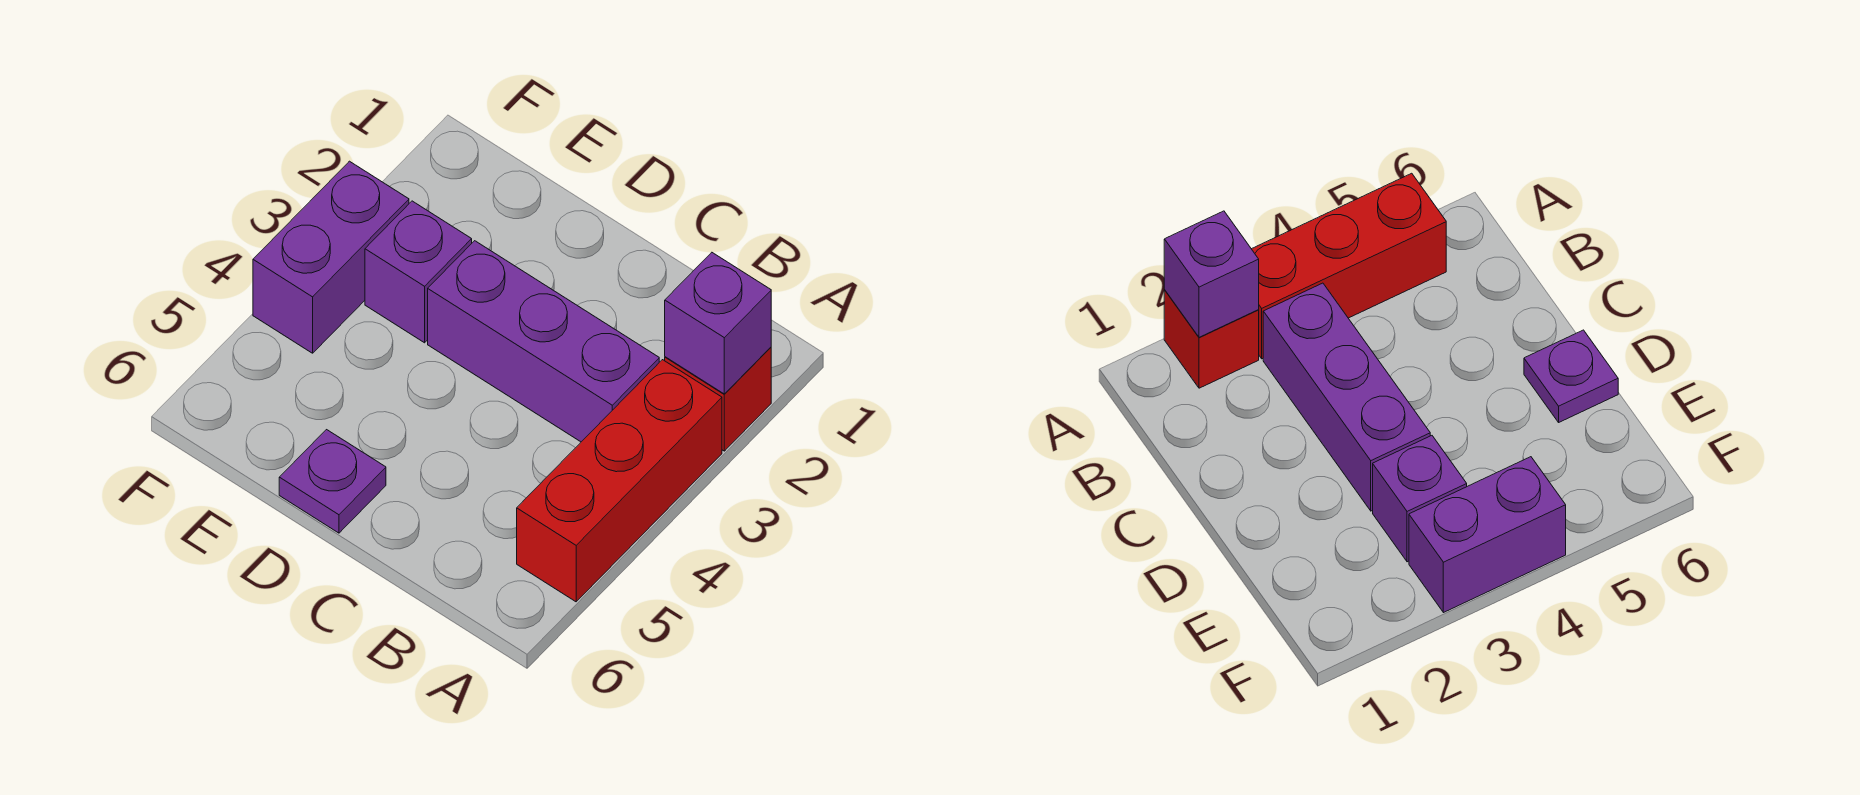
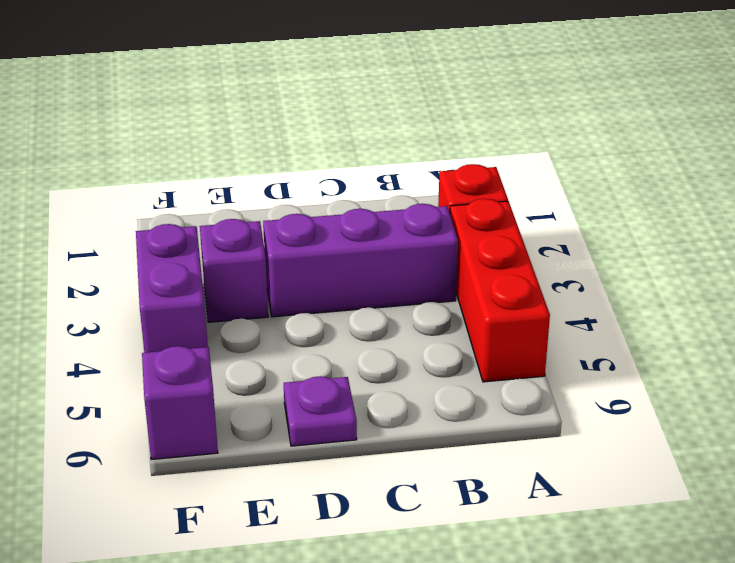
purple 1x1 brick [665,253,771,394] -> purple 1x1 brick moved to [142,346,218,460]

